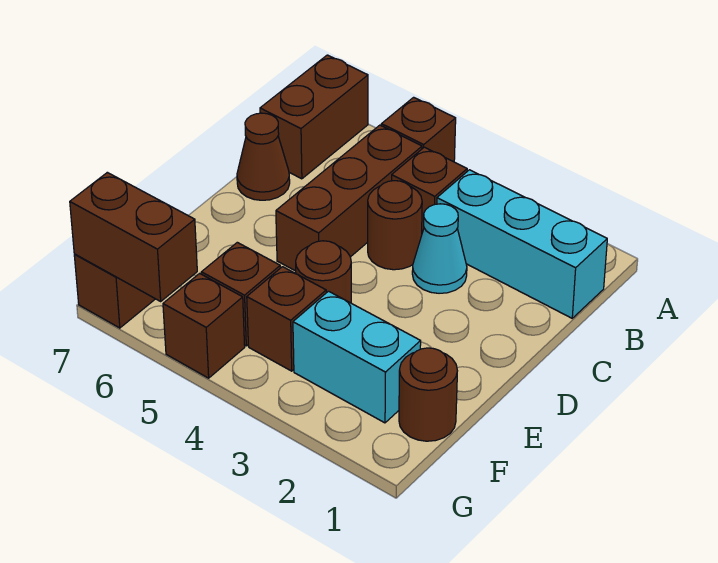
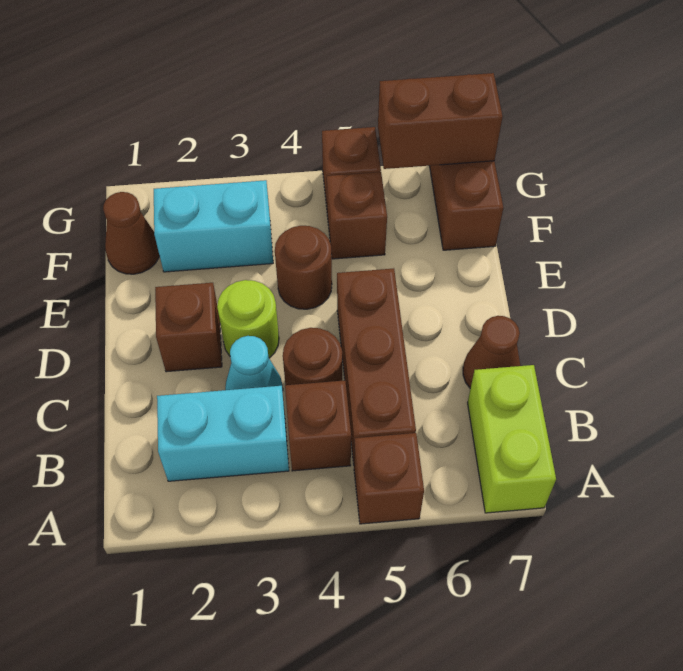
brown 1x2 brick [260,55,368,179] -> lime 1x2 brick [468,365,556,513]
cyan 1x3 brick [437,170,607,318] -> cyan 1x2 brick [157,386,289,481]
none -> lime 1x1 round brick [217,280,279,358]
brown 1x1 round brick [399,348,457,441] -> brown 1x1 cone [103,192,160,274]
brown 1x1 brick [247,267,326,371] -> brown 1x1 brick moved to [155,283,222,372]

